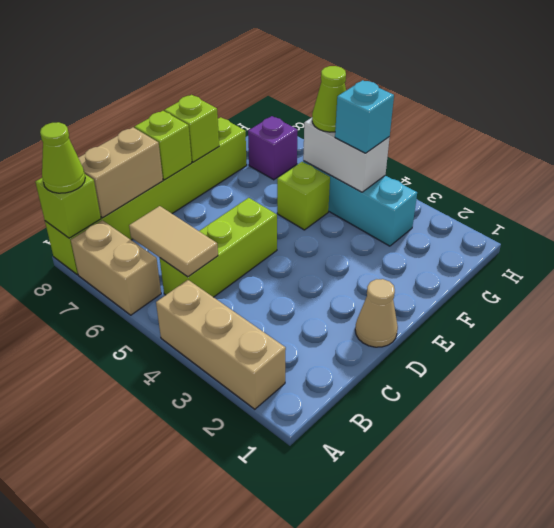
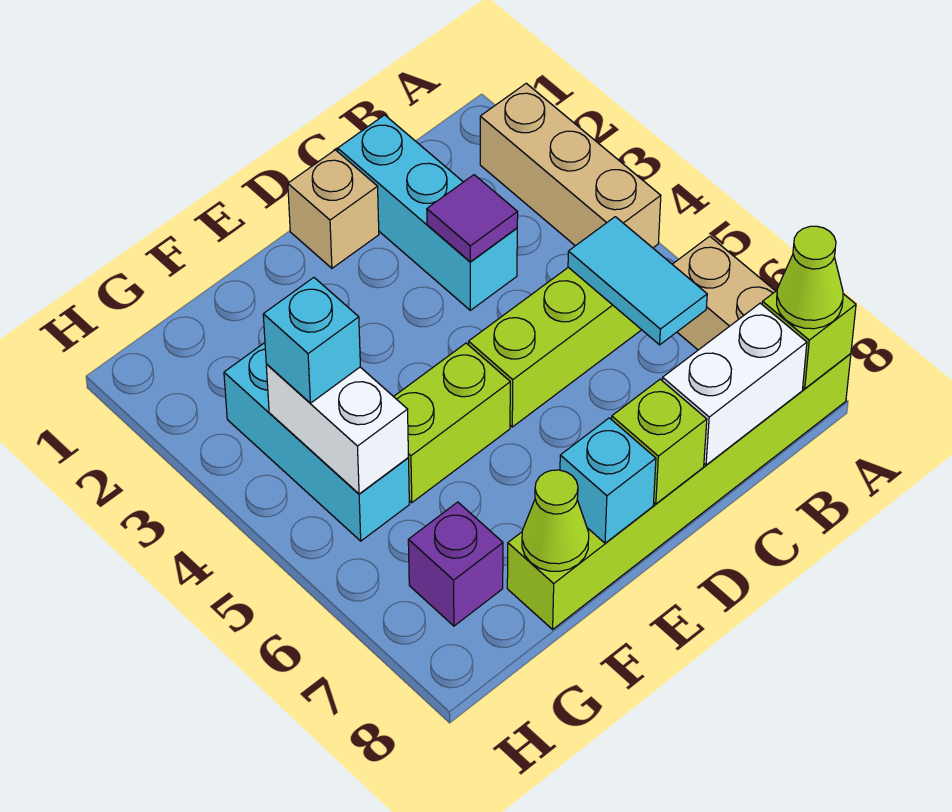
tan 1x2 tile [129,206,218,277] -> cyan 1x2 tile [568,217,707,345]
tan 1x2 brick [78,127,163,218] -> white 1x2 brick [662,303,807,465]
none -> cyan 1x3 brick [338,115,517,310]
none -> purple 1x1 tile [427,175,518,262]
tan 1x1 cone [355,279,398,347] -> tan 1x1 brick [288,150,379,268]
lime 1x1 brick [164,95,219,162] -> cyan 1x1 brick [560,418,656,543]
lime 1x1 brick [277,162,330,230] -> lime 1x2 brick [394,343,510,503]
lime 1x1 cone [312,66,346,132] -> lime 1x1 cone moved to [522,470,589,571]

